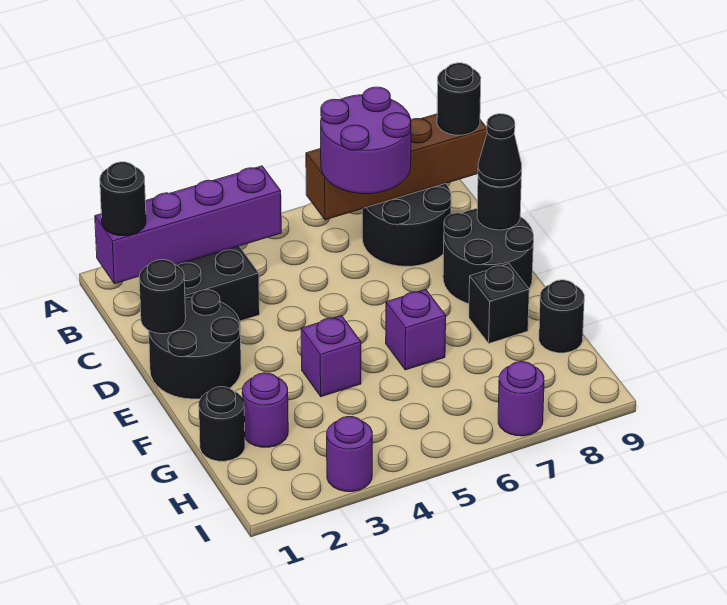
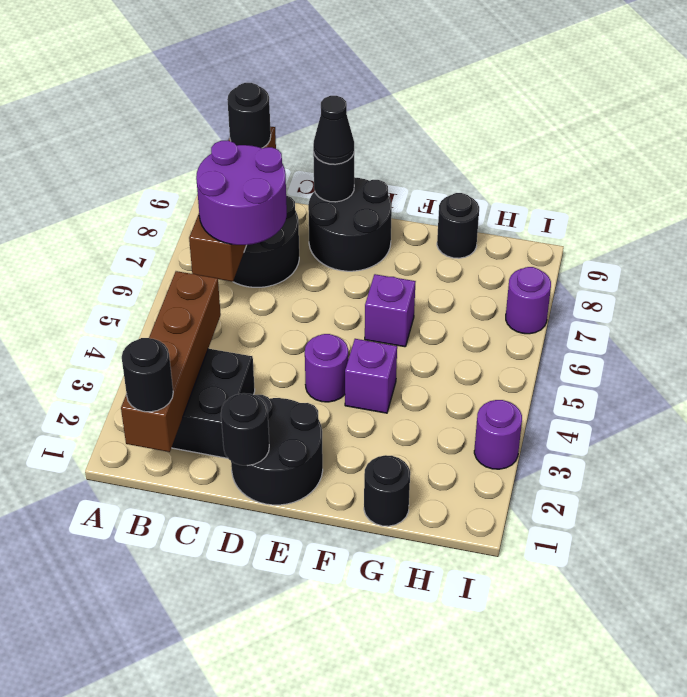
purple 1x4 brick [95,166,281,284] -> brown 1x4 brick [121,271,221,452]
black 1x1 brick [469,264,529,343] -> none
purple 1x1 round brick [242,373,288,447] -> purple 1x1 round brick moved to [305,334,348,402]

